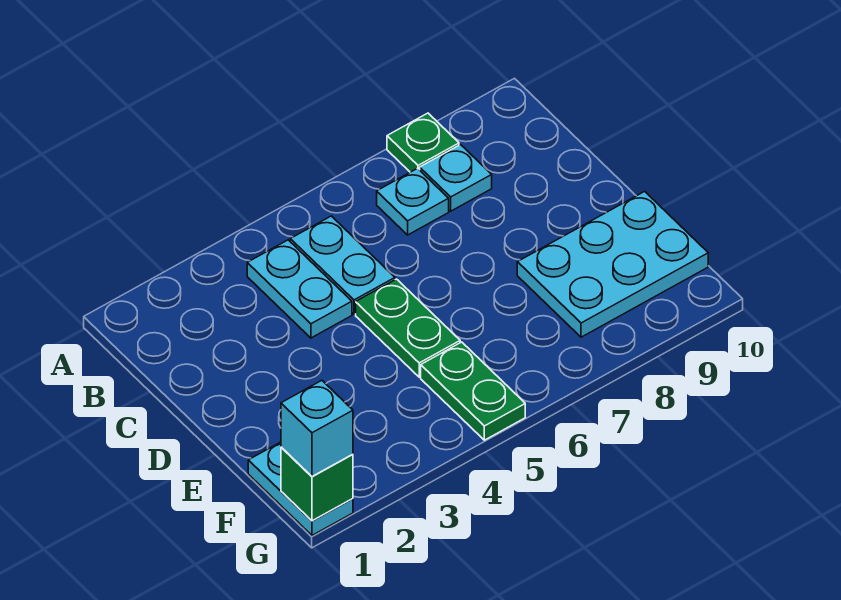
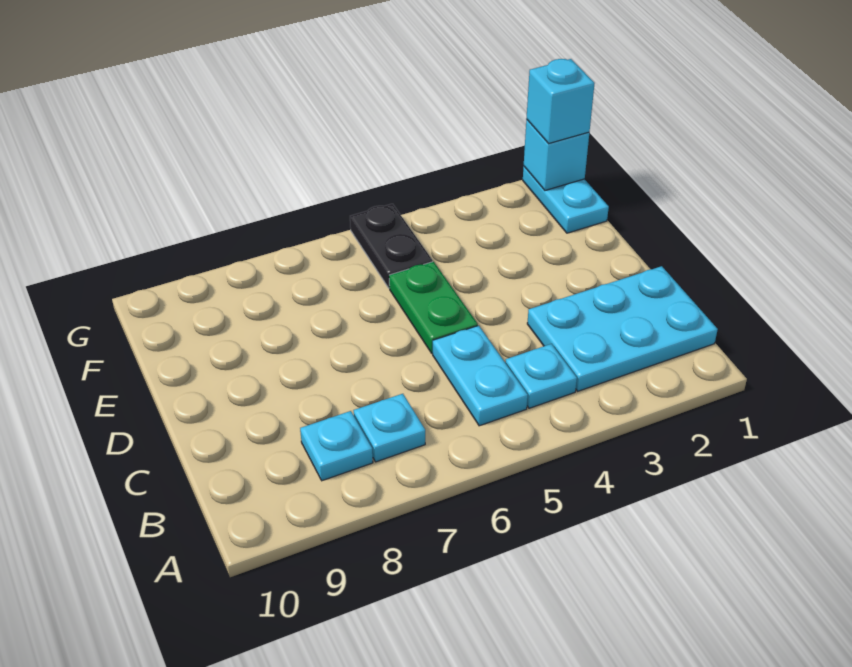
green 1x1 plate [387,113,459,172] -> none
cyan 1x2 plate [247,240,352,338] -> cyan 1x1 plate [505,344,577,408]
cyan 2x3 plate [517,191,708,337] -> cyan 2x3 plate moved to [527,266,718,391]
green 1x2 plate [421,342,525,440] -> black 1x2 plate [350,204,433,288]
green 1x1 brick [281,447,353,521] -> cyan 1x1 brick [524,120,589,190]

